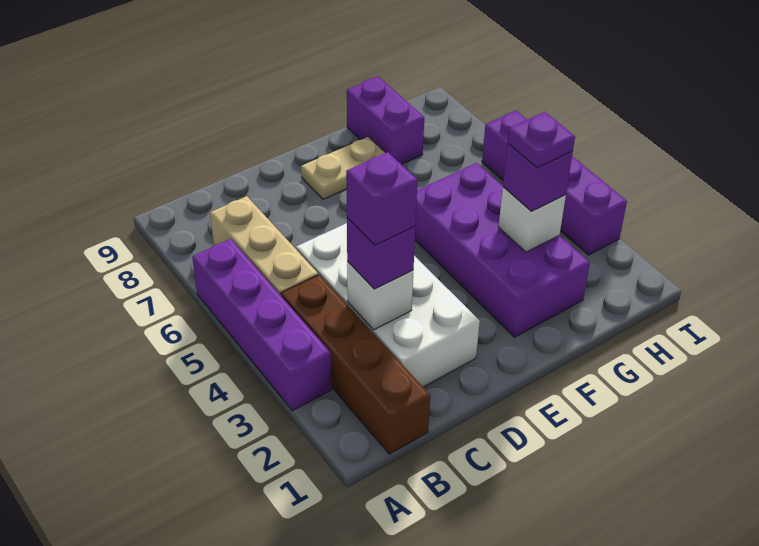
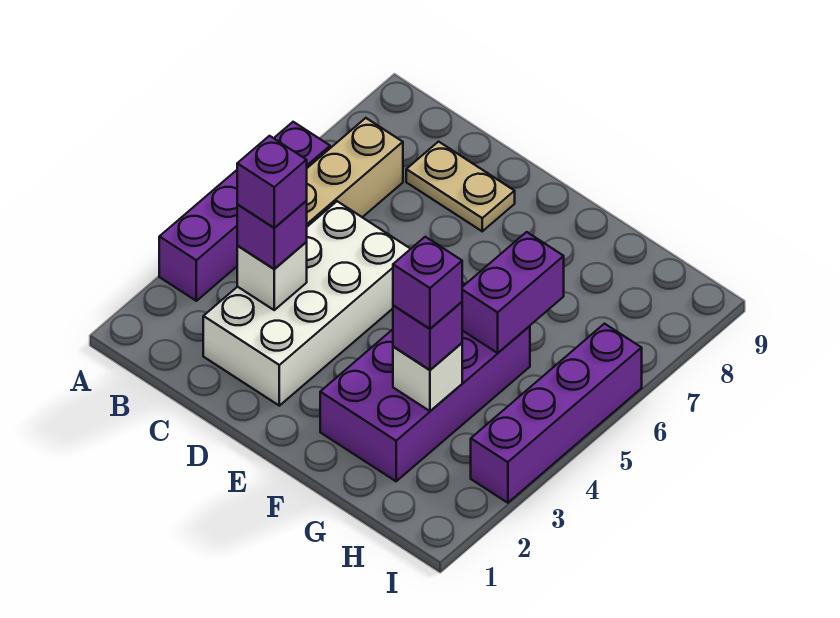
brown 1x4 brick [281,275,430,454] -> none
tan 1x2 plate [301,137,385,199] -> tan 1x2 plate moved to [406,142,515,231]
purple 1x1 plate [508,112,575,168] -> purple 1x1 brick [393,237,462,329]
purple 1x2 brick [347,77,424,164] -> purple 1x2 brick moved to [462,232,564,353]

